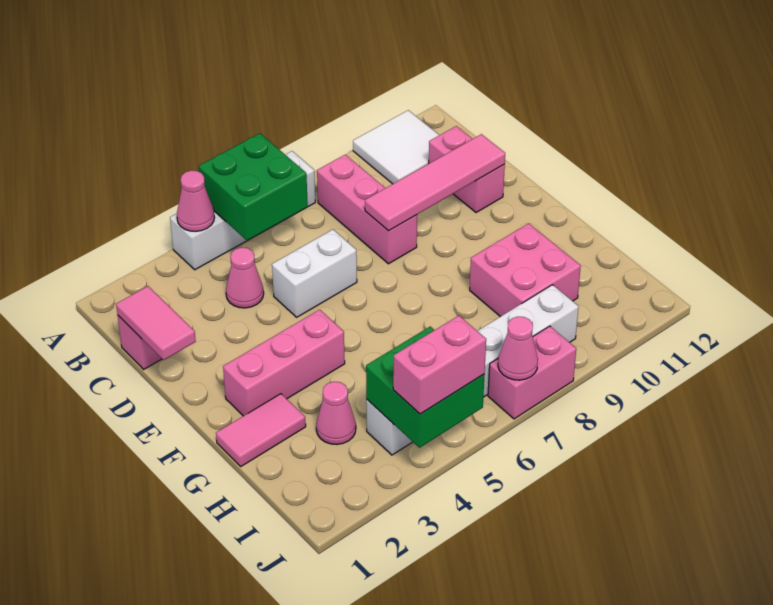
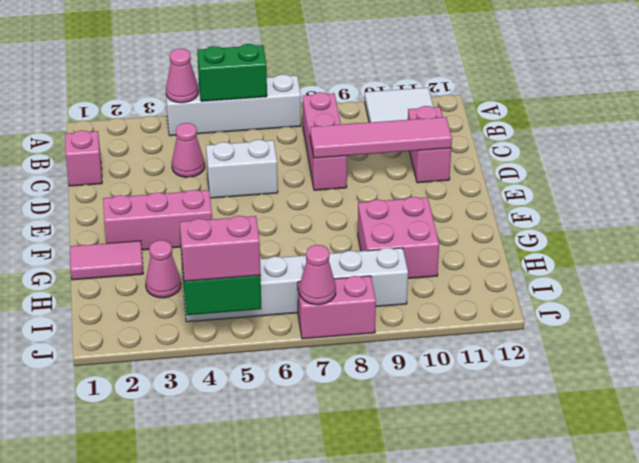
green 2x2 brick [199,133,308,240] -> green 1x2 brick [197,44,267,101]
pink 1x2 tile [116,286,196,360] -> none

